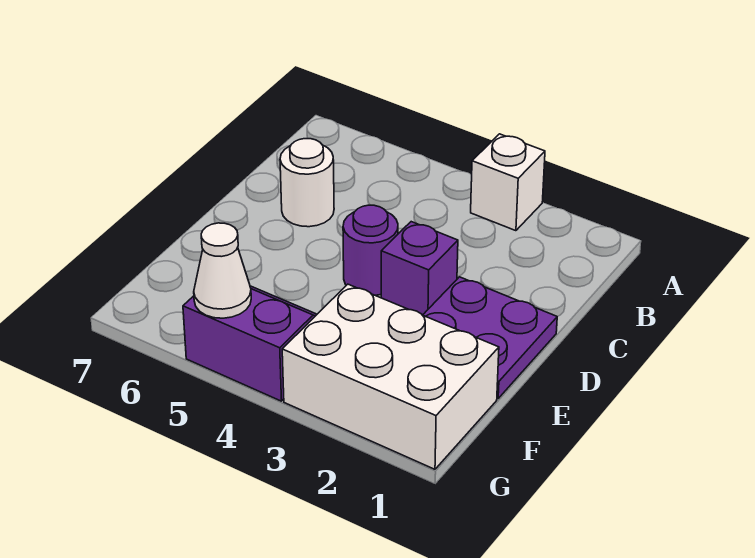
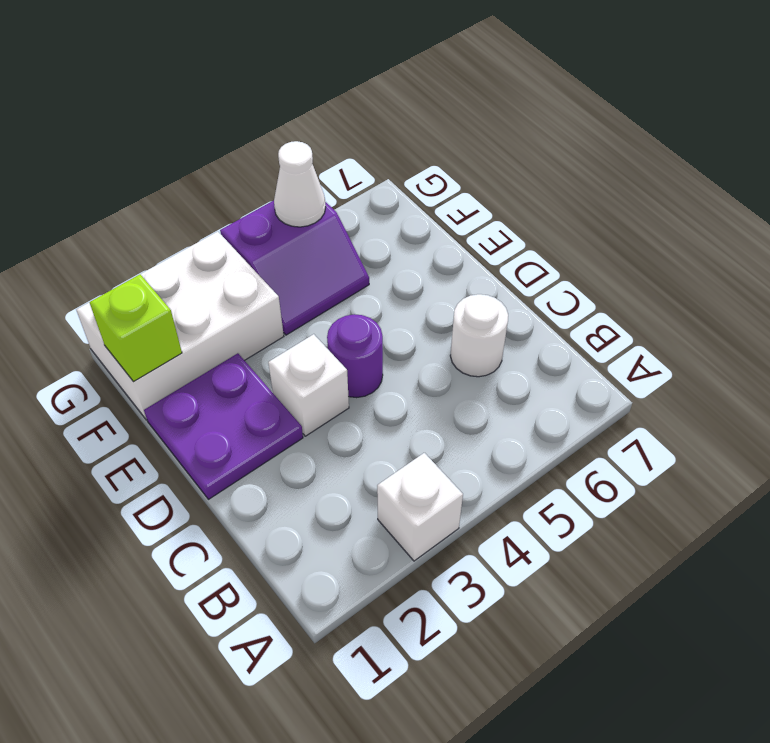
purple 1x1 brick [381,222,458,315] -> white 1x1 brick [268,334,349,436]
none -> lime 1x1 brick [89,274,182,382]

